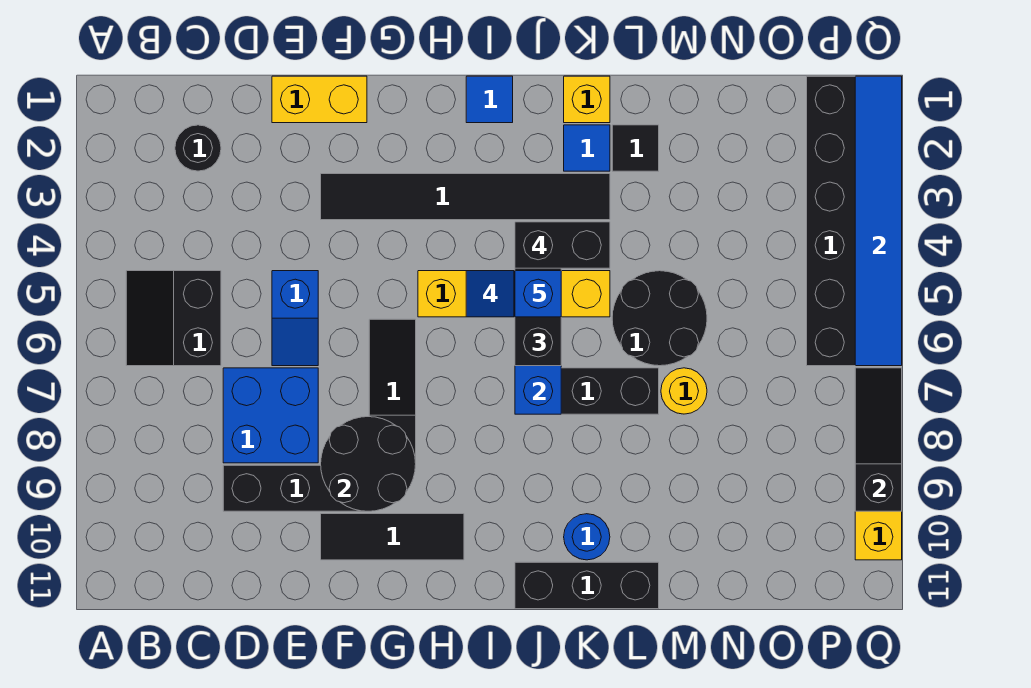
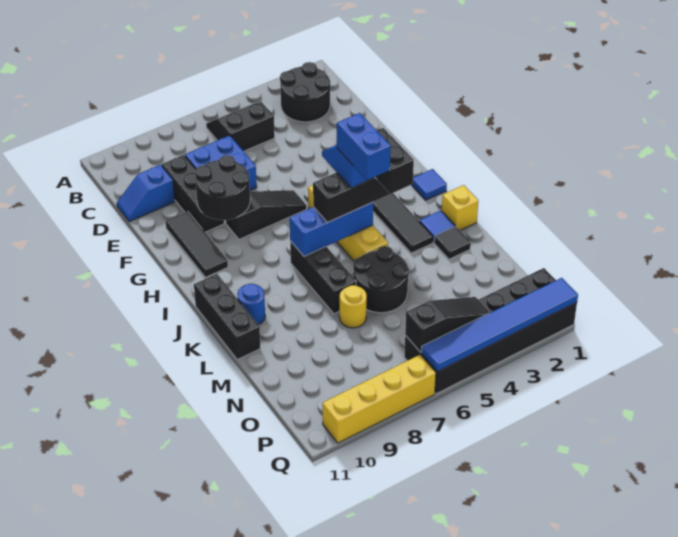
black 1x1 round brick [175,125,221,171] -> black 2x2 round brick [280,62,330,122]
yellow 1x2 brick [272,76,367,123] -> none
blue 1x2 slope [272,271,318,366] -> blue 1x2 slope moved to [117,165,175,222]
blue 1x1 brick [515,271,561,317] -> blue 1x2 brick [337,113,391,180]
black 1x3 slope [855,368,902,511] -> black 1x3 slope moved to [405,297,490,352]

